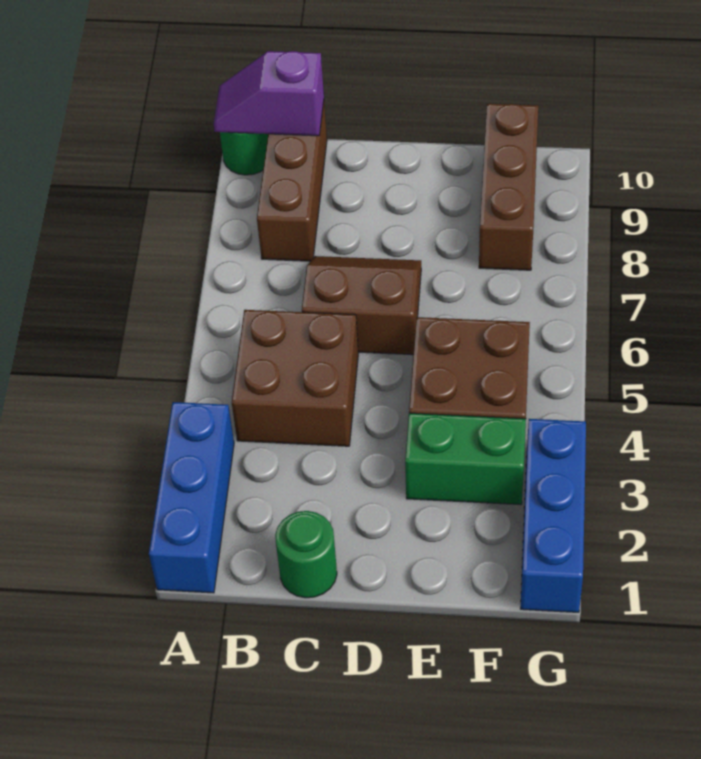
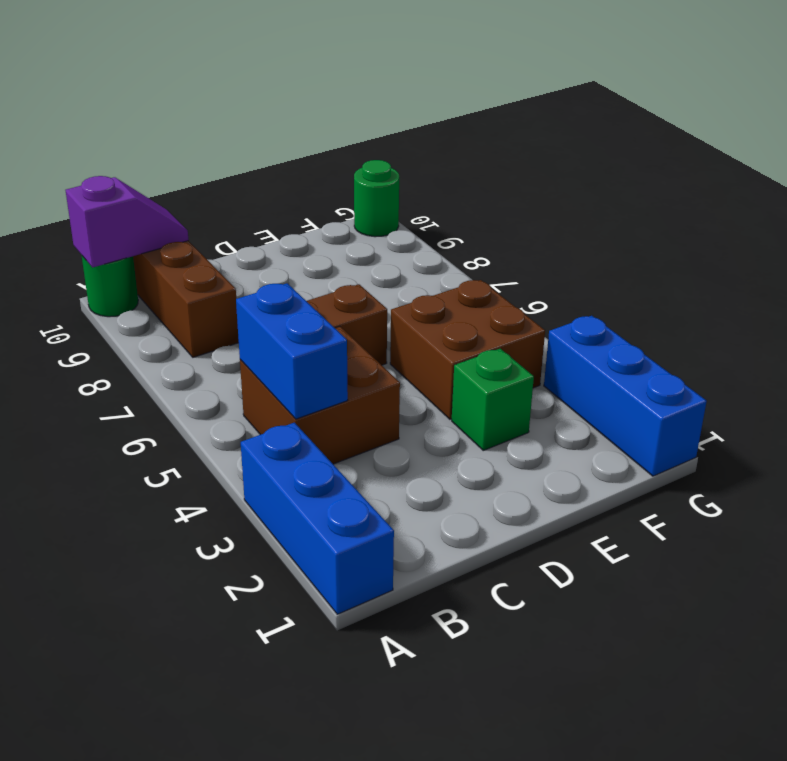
purple 1x2 slope [214,51,324,136] -> purple 1x2 slope turned to [65,176,189,268]
none -> blue 1x2 brick [236,283,348,419]
green 1x1 round brick [275,511,337,598] -> green 1x1 round brick moved to [354,160,399,237]
green 1x2 brick [405,413,526,505] -> green 1x1 brick [452,349,534,450]
brown 1x3 brick [479,104,538,270] -> none

